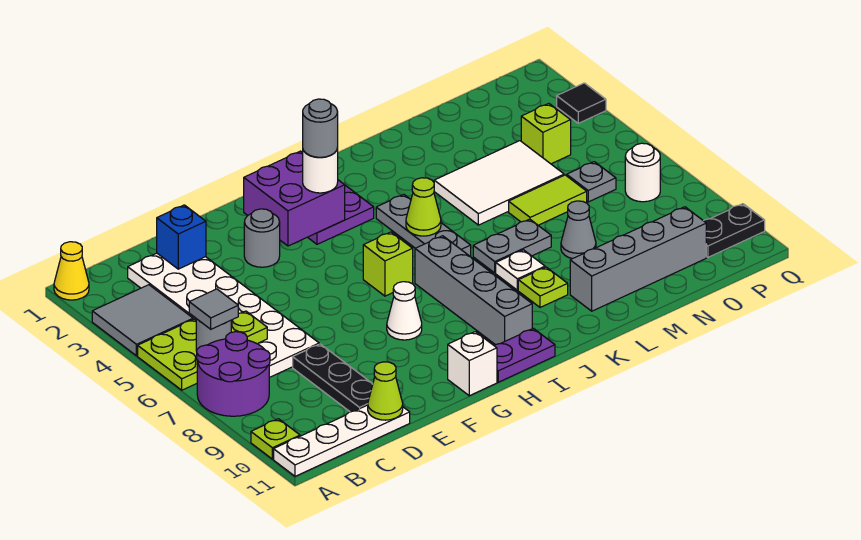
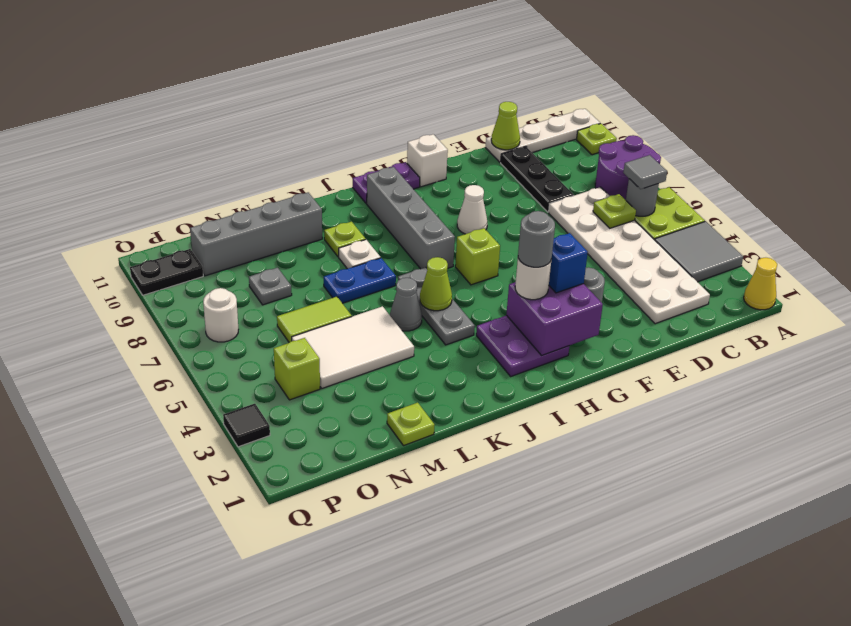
blue 1x1 brick [157,205,206,269] -> blue 1x1 brick moved to [549,233,588,293]
grey 1x2 plate [473,219,551,273] -> blue 1x2 plate [324,258,396,303]
none -> lime 1x1 plate [387,403,435,446]
grey 1x1 cone [561,201,596,259] -> grey 1x1 cone moved to [390,278,422,331]
grey 1x1 plate [567,162,616,202] -> grey 1x1 plate moved to [249,268,292,305]

